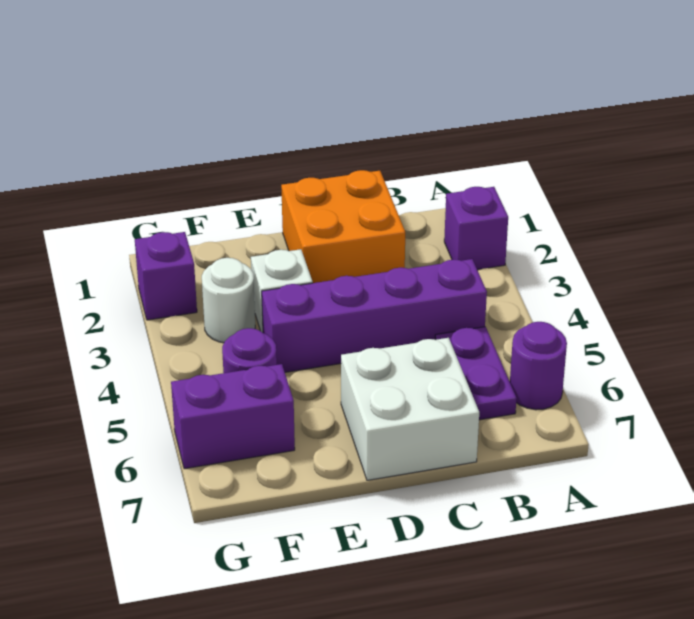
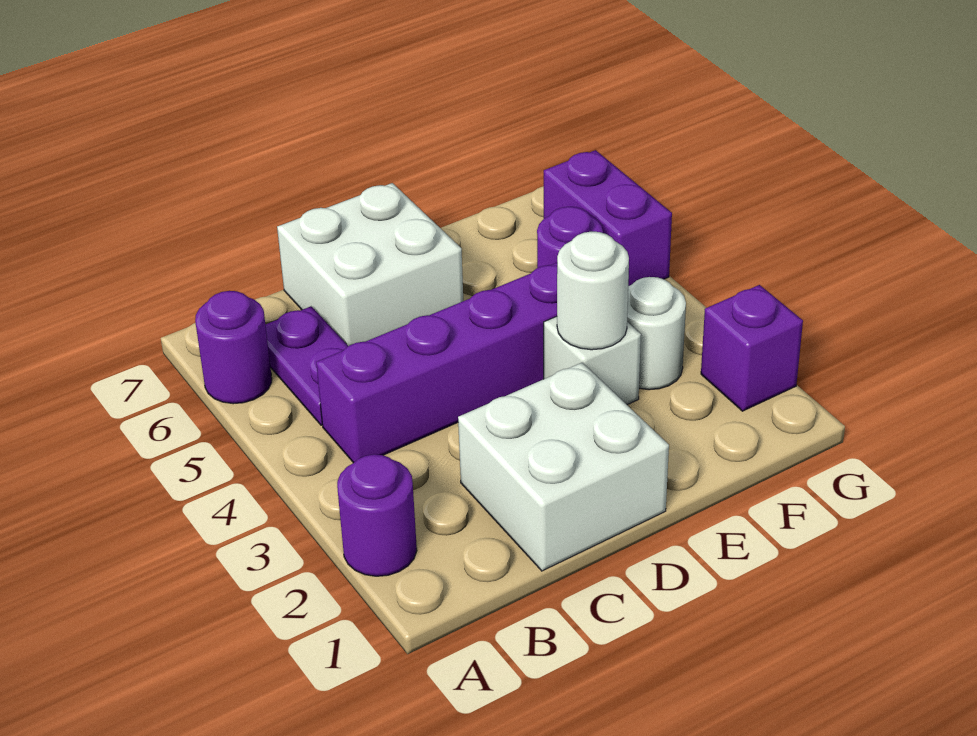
purple 1x1 brick [444,187,508,270] -> purple 1x1 round brick [337,454,417,576]
orange 2x2 brick [281,170,405,283] -> white 2x2 brick [458,363,669,571]
none -> white 1x1 round brick [557,232,629,350]
purple 1x2 brick [171,364,295,469] -> purple 1x2 brick turned to [544,150,672,286]

